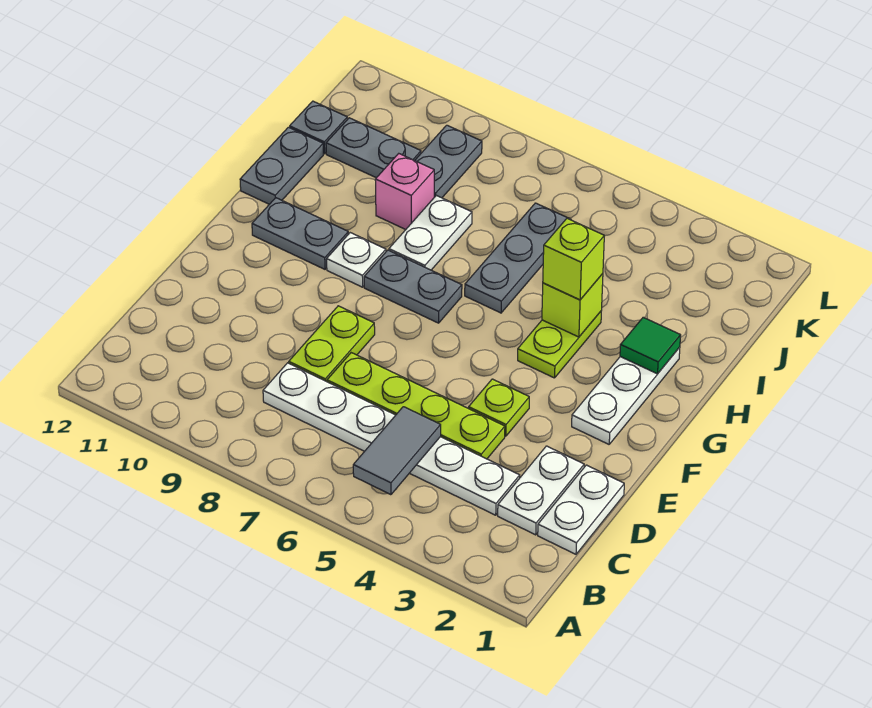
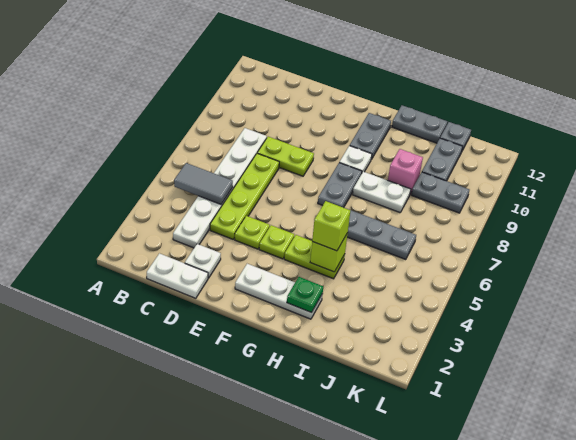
white 1x2 plate [498,446,584,535] -> white 1x1 plate [185,244,221,278]
none -> lime 1x1 plate [259,225,294,259]
green 1x1 tile [620,317,681,374] -> green 1x1 plate [287,277,323,313]

